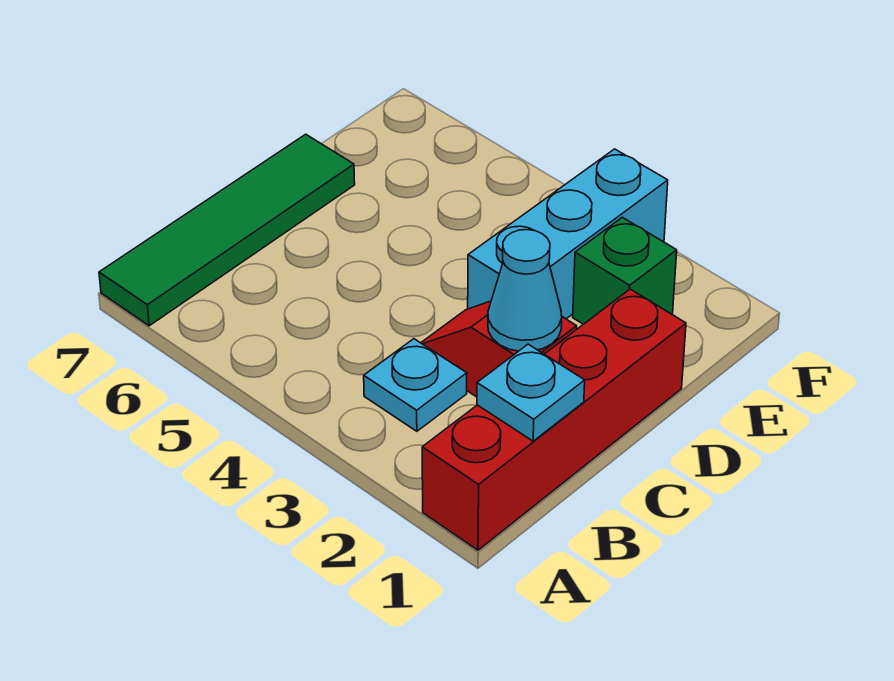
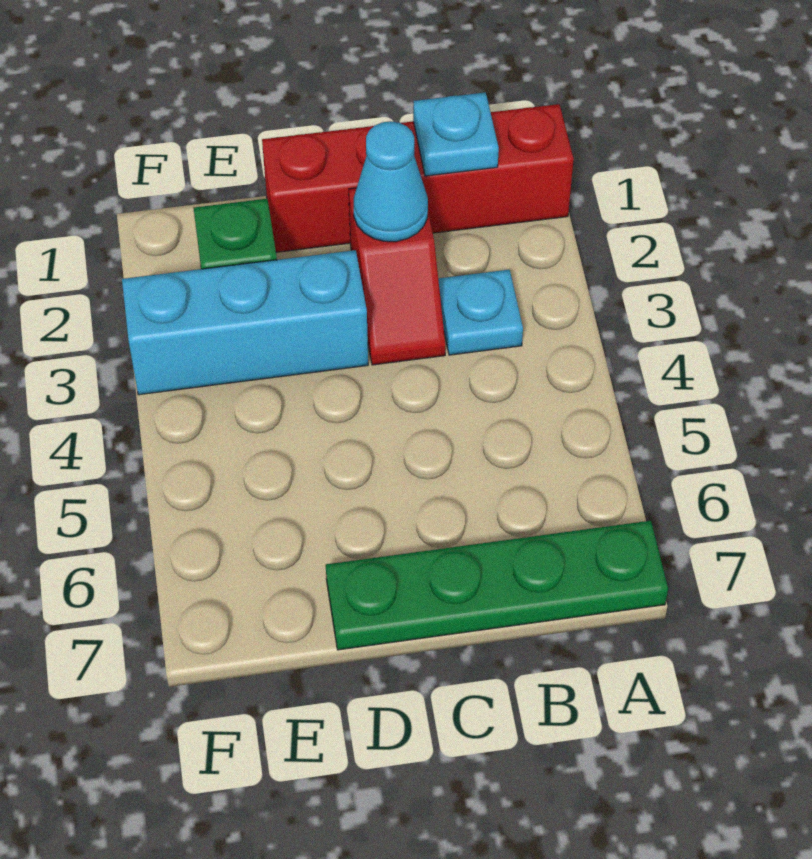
green 1x4 tile [99,134,355,326] -> green 1x4 plate [326,521,668,650]

